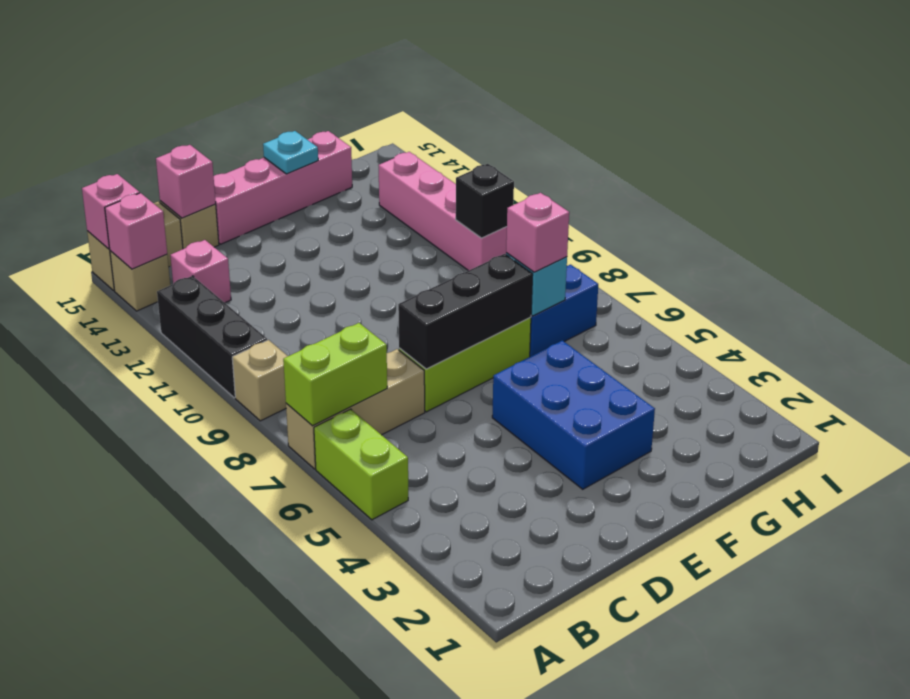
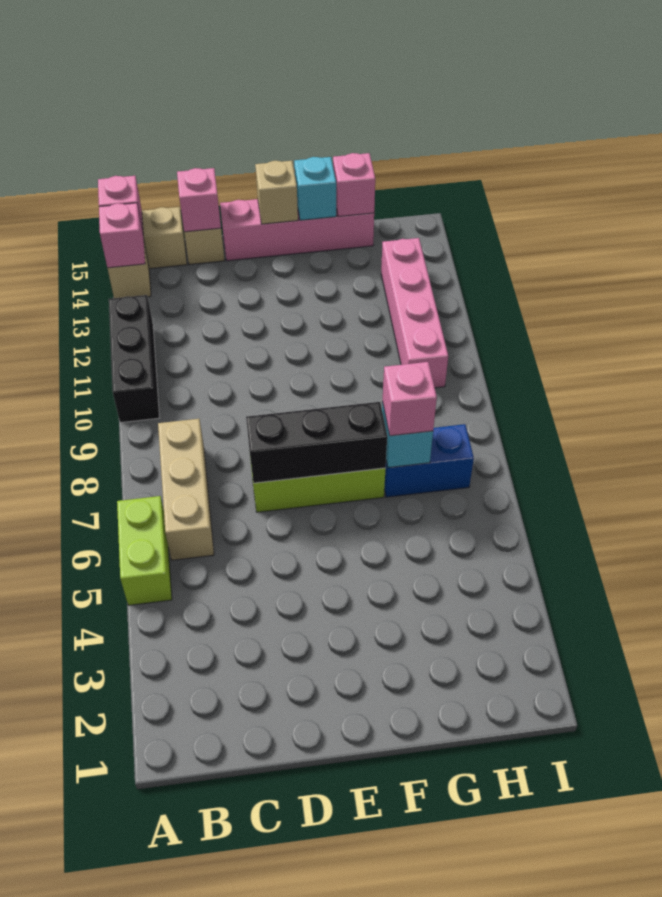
tan 1x3 brick [286,349,425,469] -> tan 1x3 brick turned to [158,419,214,560]
lime 1x2 brick [283,323,387,426] -> none
tan 1x1 brick [232,340,288,421] -> tan 1x1 brick moved to [255,161,298,224]
pink 1x1 brick [170,240,231,303] -> pink 1x1 brick moved to [333,153,375,217]
blue 2x3 brick [492,341,655,489] -> none
cyan 1x1 plate [263,131,318,174] -> cyan 1x1 brick [294,157,336,220]
black 1x1 brick [456,164,514,238] -> none

